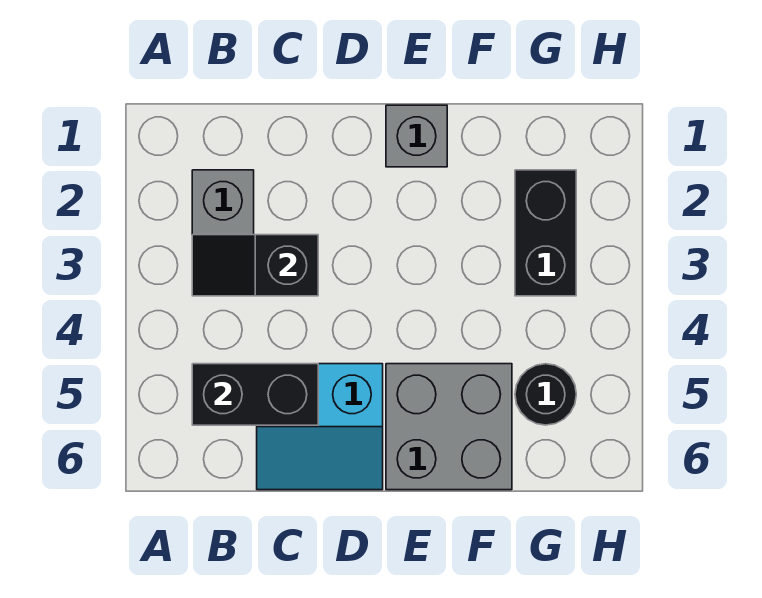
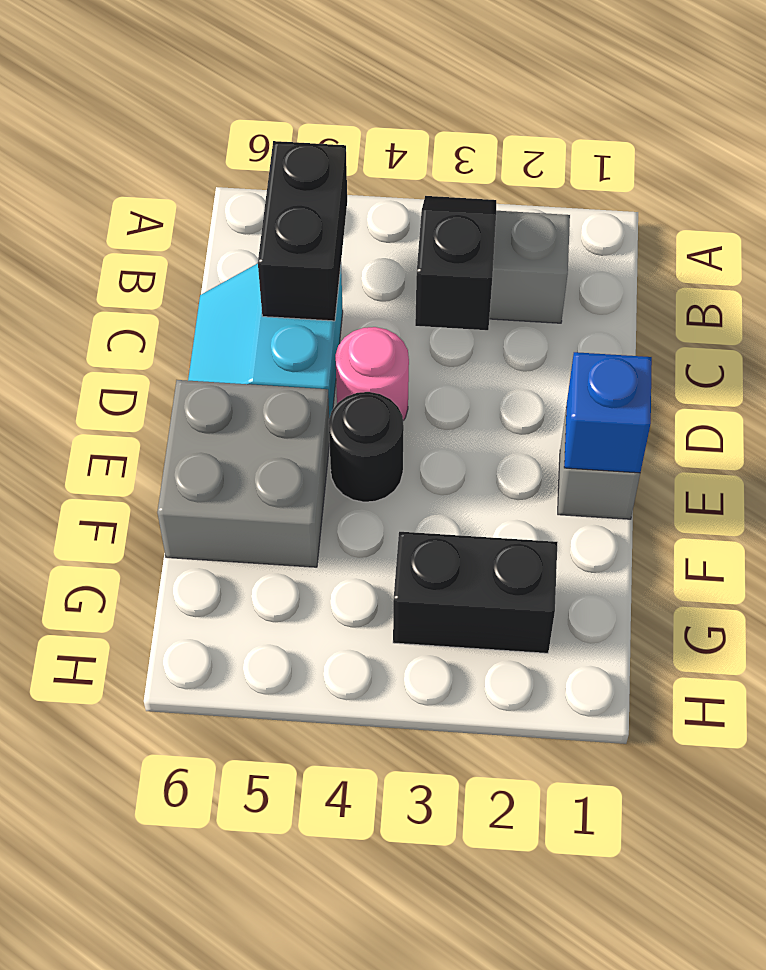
none -> pink 1x1 round brick [335,327,409,421]
none -> blue 1x1 brick [564,352,652,473]
black 1x1 round brick [515,364,576,425] -> black 1x1 round brick moved to [329,392,404,502]

